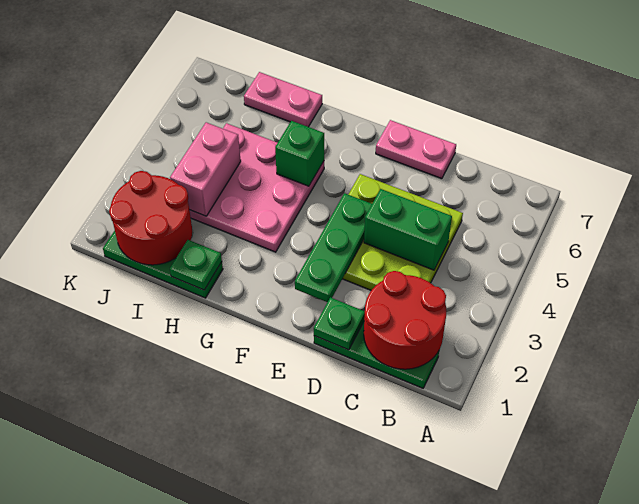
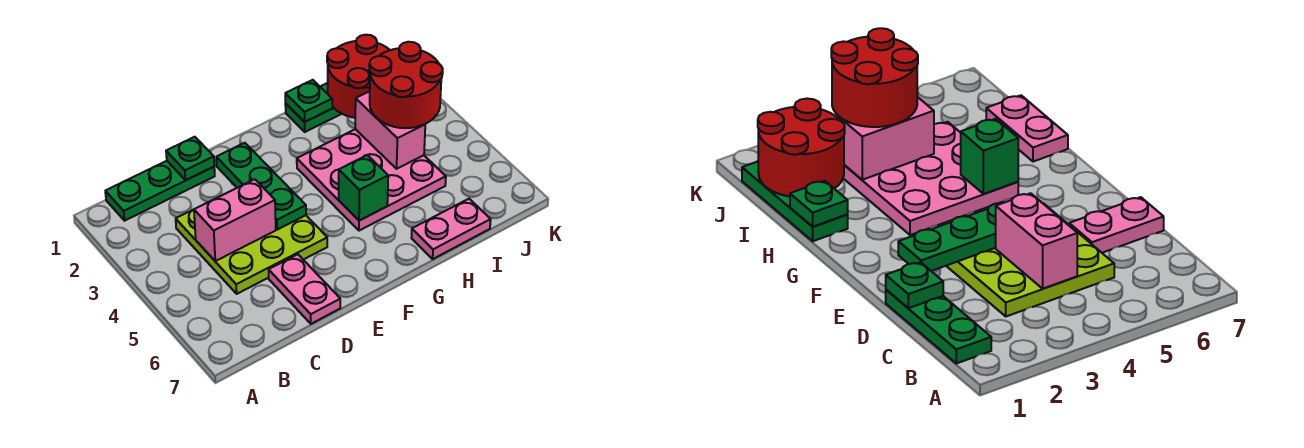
red 2x2 round brick [364,271,446,369] -> red 2x2 round brick moved to [369,42,443,128]
green 1x2 brick [364,189,452,270] -> pink 1x2 brick [194,179,276,261]
pink 1x2 plate [376,120,456,179] -> pink 1x2 plate turned to [269,254,340,324]

